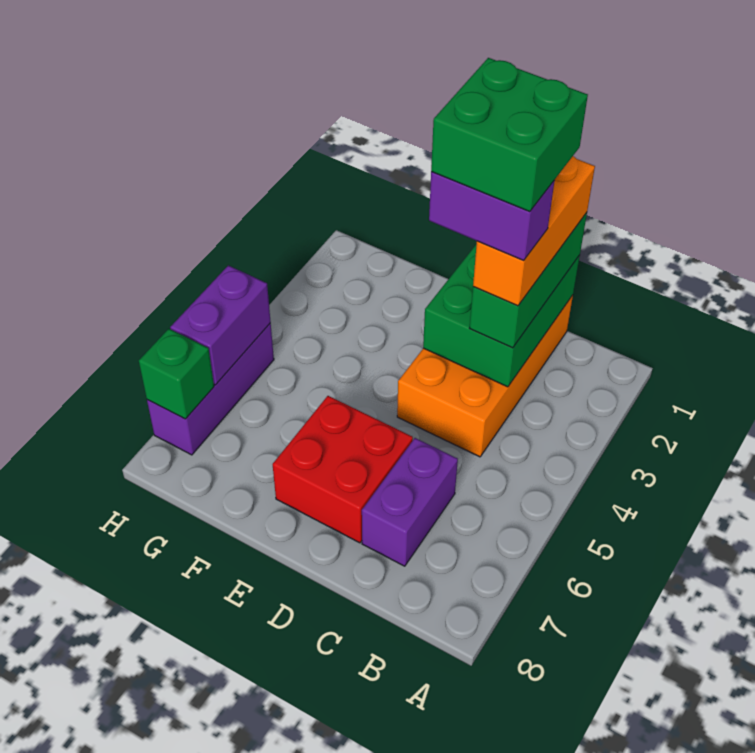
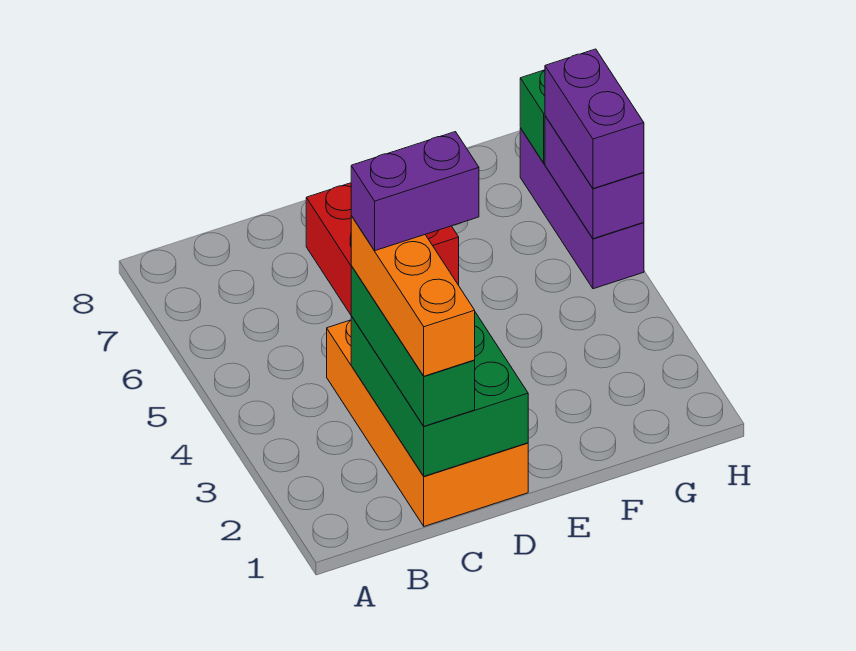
green 2x2 brick [431,58,588,212] -> none
purple 1x2 brick [362,438,458,566] -> purple 1x2 brick moved to [545,49,644,189]

